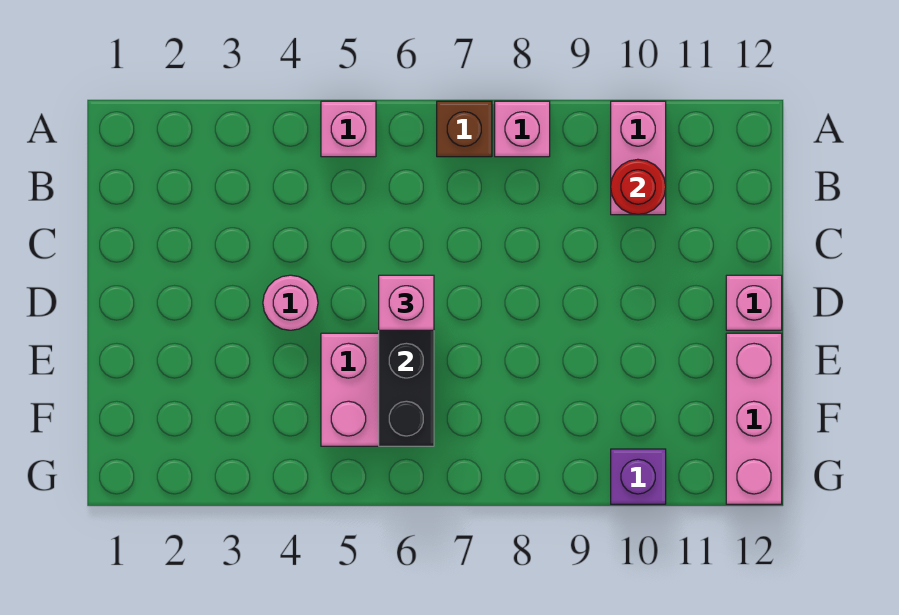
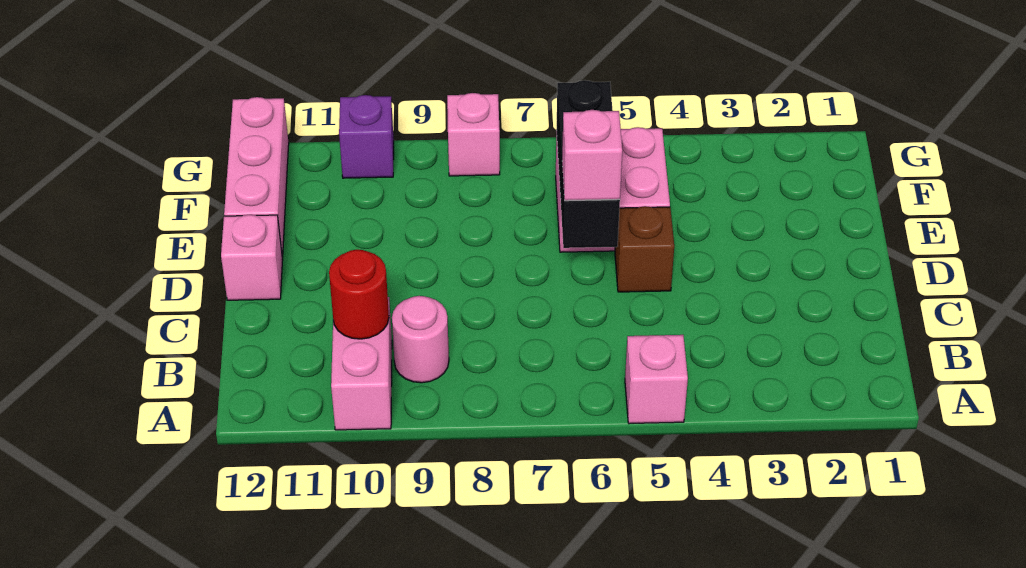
brown 1x1 brick [437,101,492,157] -> brown 1x1 brick moved to [615,206,674,292]
pink 1x1 brick [495,101,550,157] -> pink 1x1 brick moved to [447,93,500,176]
pink 1x1 round brick [263,275,318,330] -> pink 1x1 round brick moved to [392,296,449,383]

